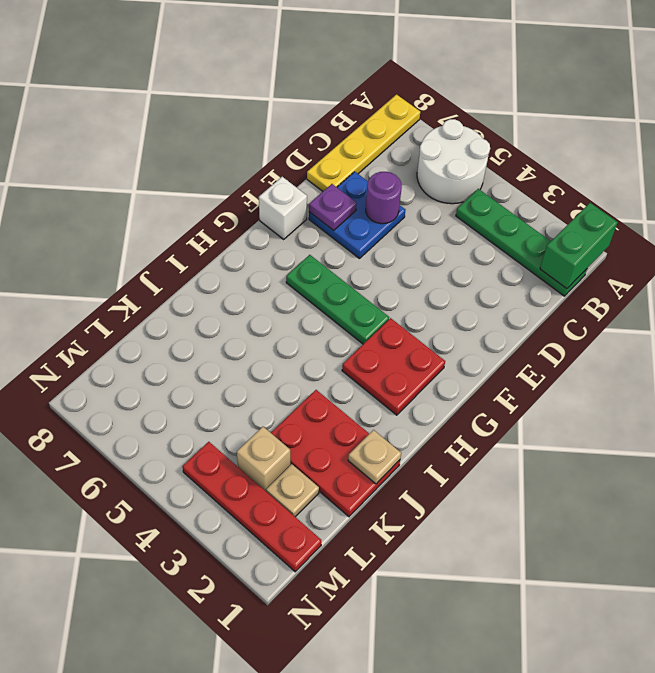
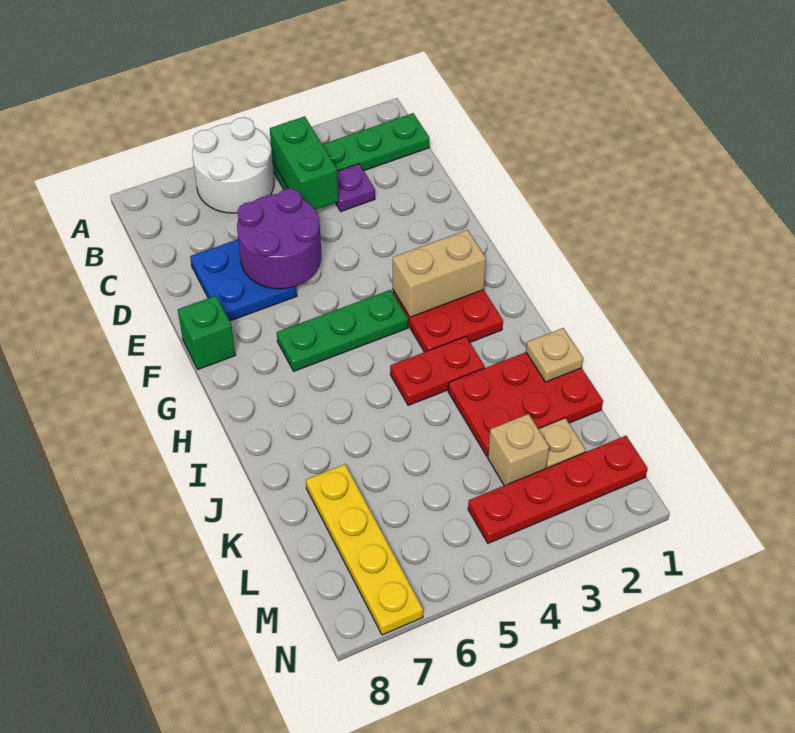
green 1x2 brick [540,203,618,289] -> green 1x2 brick moved to [270,116,338,210]
yellow 1x4 plate [307,95,420,191] -> yellow 1x4 plate moved to [306,464,423,635]
purple 1x1 round brick [366,172,402,224] -> purple 2x2 round brick [237,188,321,289]
purple 1x1 plate [309,184,357,230] -> purple 1x1 plate moved to [336,164,375,211]
white 1x1 brick [259,177,307,239] -> green 1x1 brick [178,296,235,369]
none -> tan 1x2 brick [393,230,486,317]
none -> red 1x2 plate [390,337,485,405]

